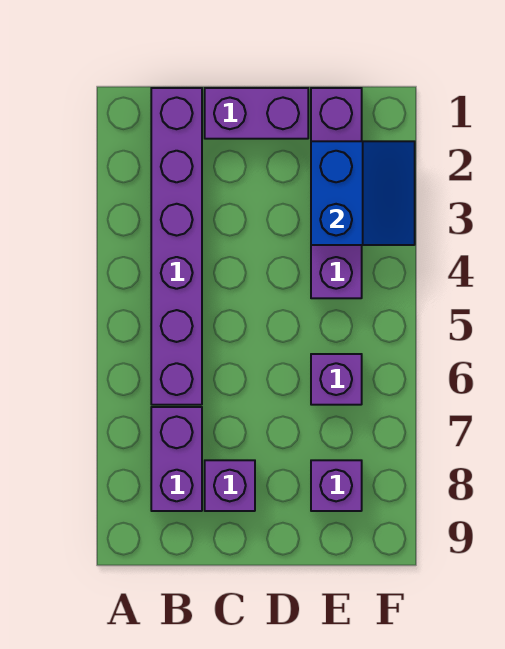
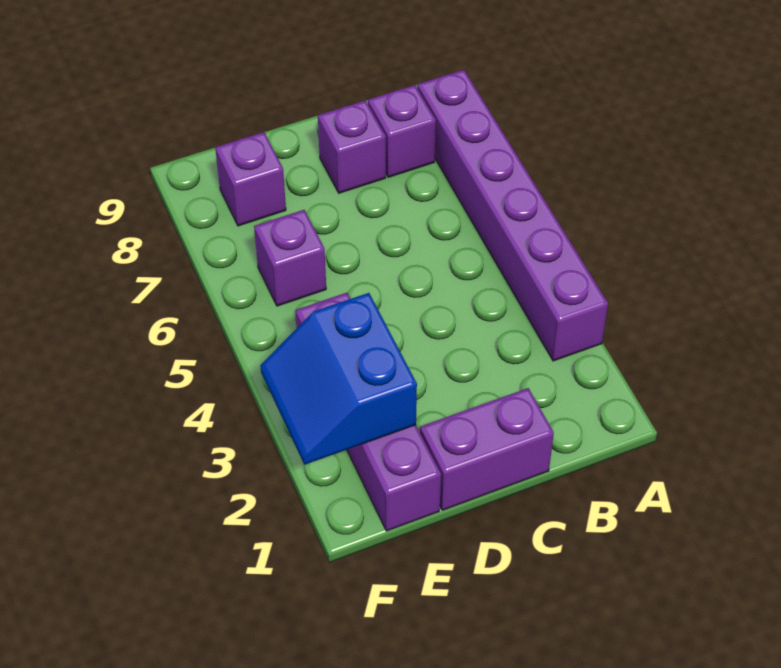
purple 1x6 brick [151,88,202,405] -> purple 1x6 brick moved to [417,70,608,361]
purple 1x2 brick [151,407,202,511] -> purple 1x1 brick [368,85,436,177]

